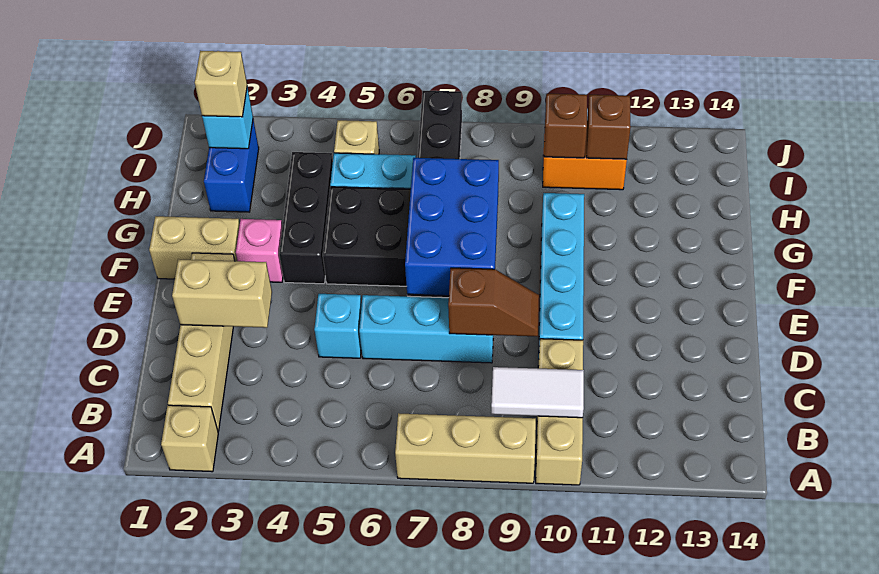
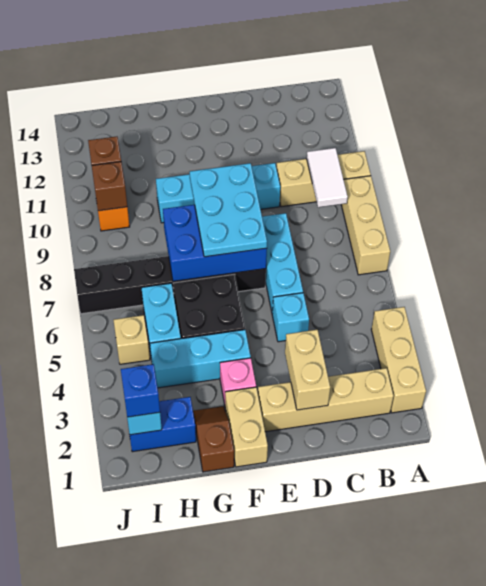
tan 1x1 brick [161,405,218,472] -> tan 1x3 brick [371,307,426,413]
brown 1x2 slope [448,268,539,336] -> brown 1x2 slope moved to [193,406,234,472]
none -> cyan 2x3 plate [190,163,267,257]
black 1x3 brick [279,152,333,284] -> cyan 1x3 brick [150,330,251,388]
tan 1x1 brick [195,51,247,117] -> blue 1x1 brick [121,364,160,417]

